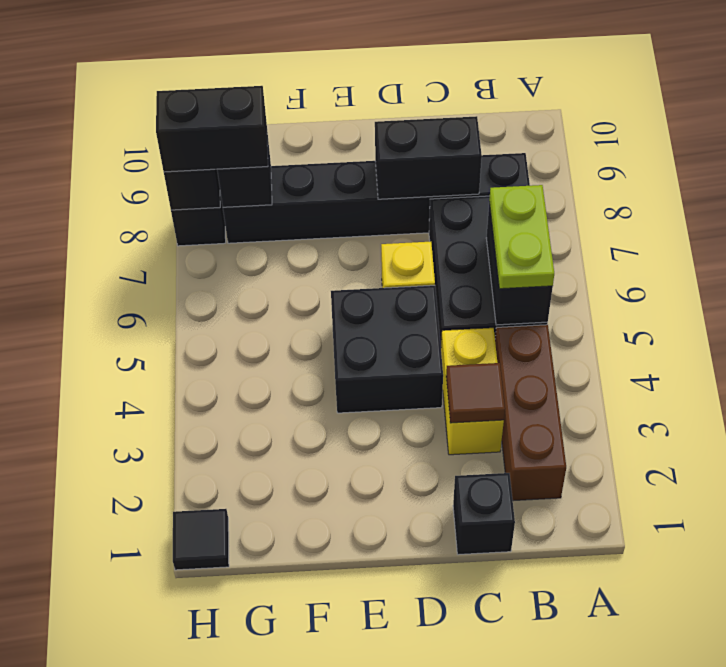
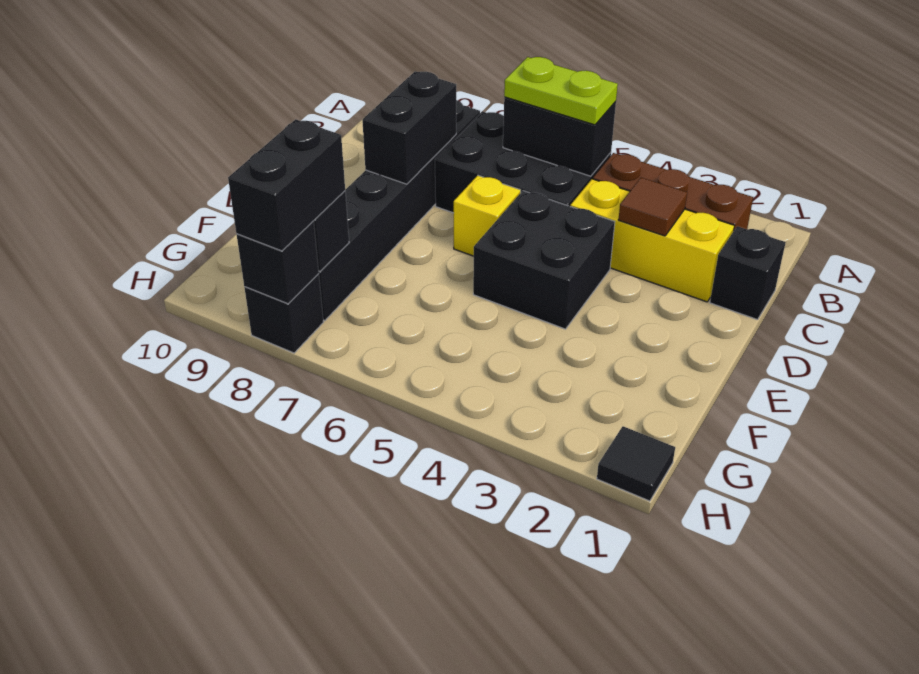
yellow 1x2 brick [441,328,504,455] -> yellow 1x3 brick [570,179,734,302]

